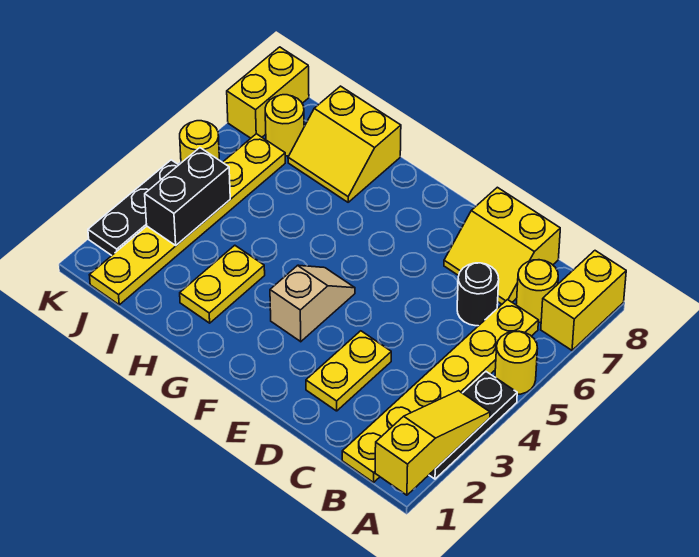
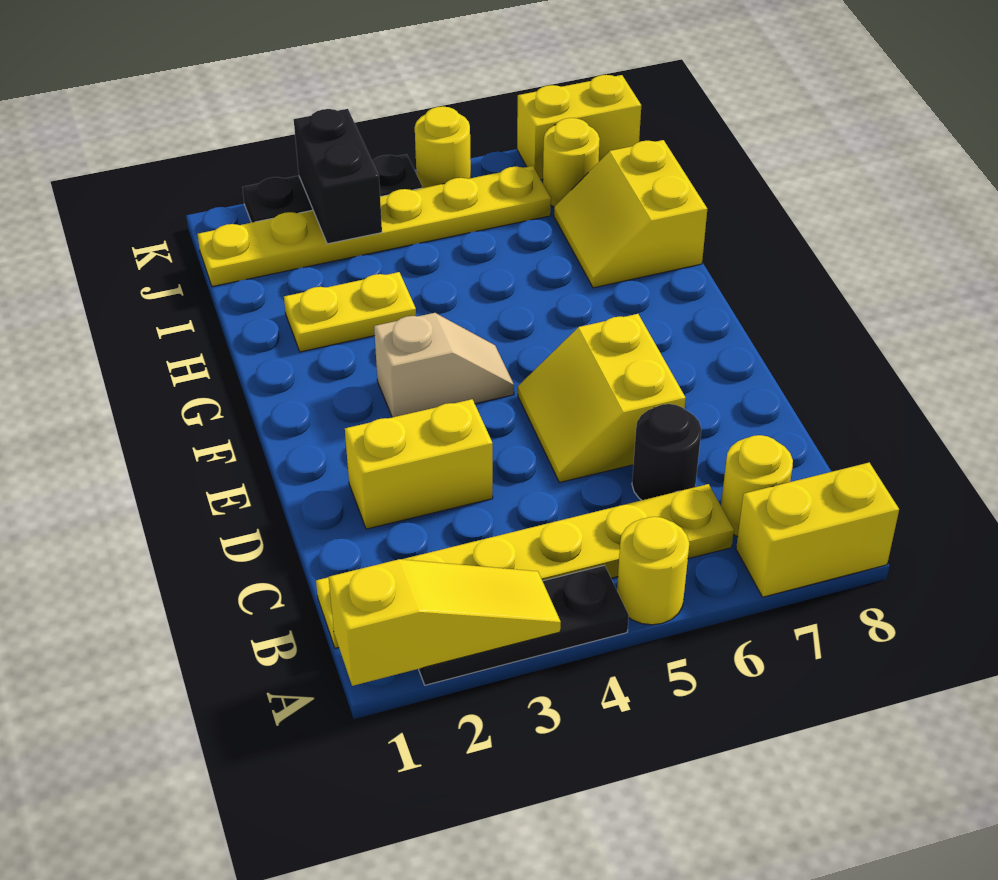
yellow 2x2 slope [444,187,560,304] -> yellow 2x2 slope moved to [518,314,686,483]
yellow 1x2 plate [306,331,391,411] -> yellow 1x2 brick [345,399,493,529]
black 1x2 brick [145,148,230,245] -> black 1x2 brick turned to [294,109,382,244]

